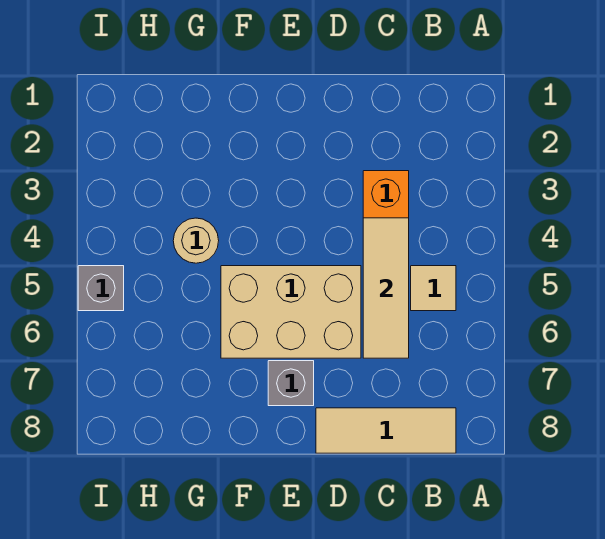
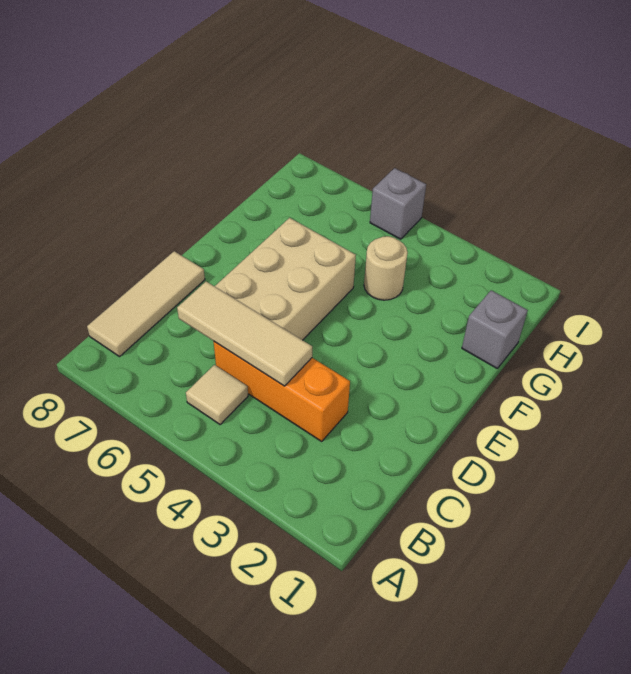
grey 1x1 brick [268,361,314,406] -> grey 1x1 brick moved to [462,290,528,368]

